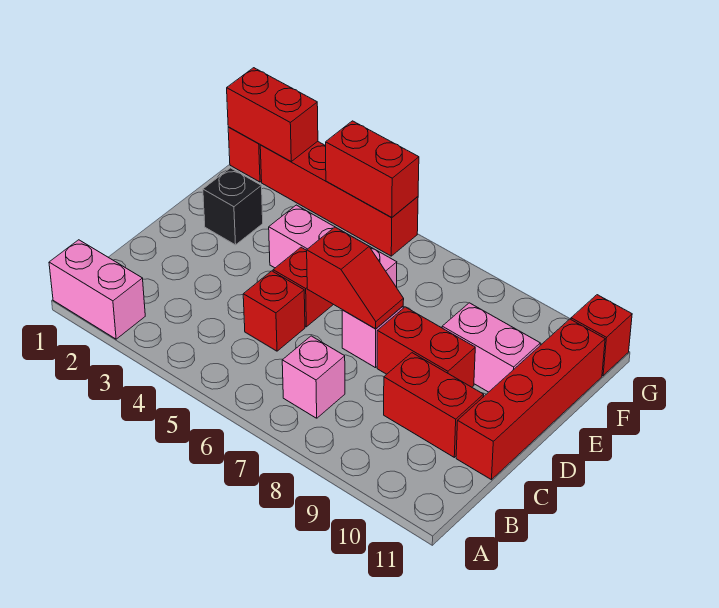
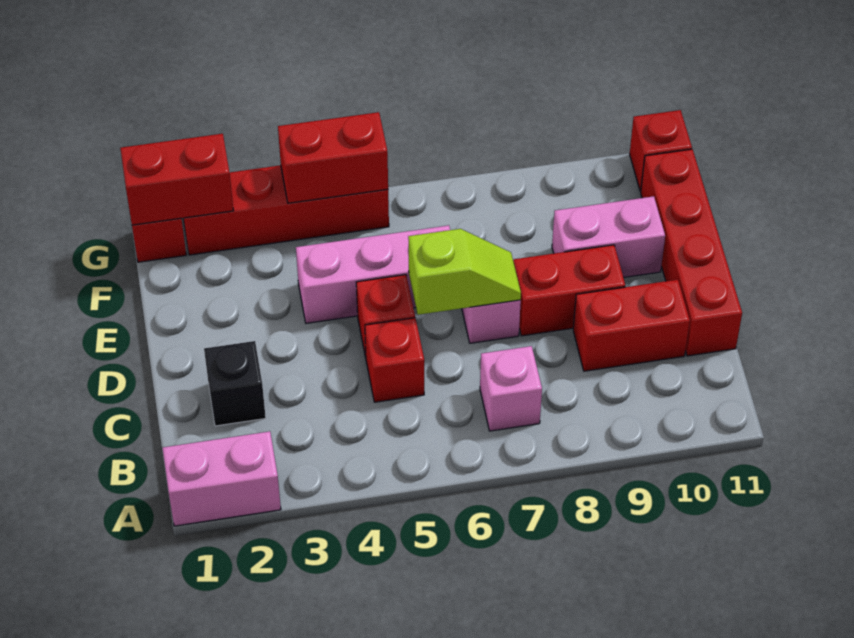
red 1x2 slope [307,227,404,329] -> lime 1x2 slope [408,229,521,315]
black 1x1 brick [203,168,263,245] -> black 1x1 brick moved to [204,341,266,426]

